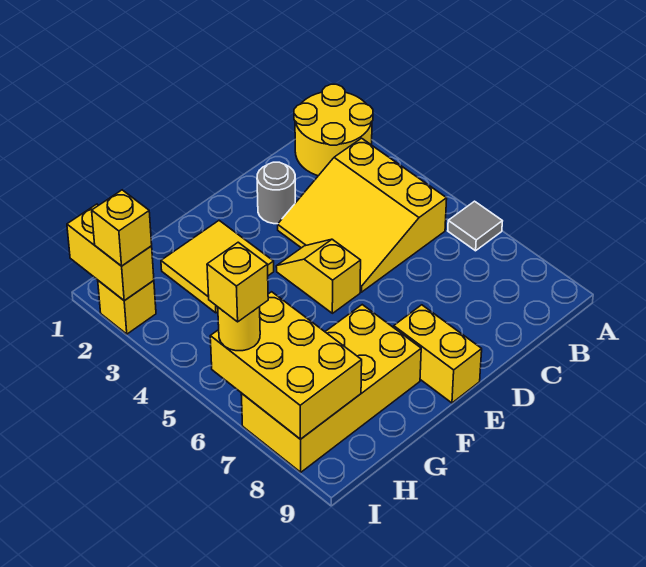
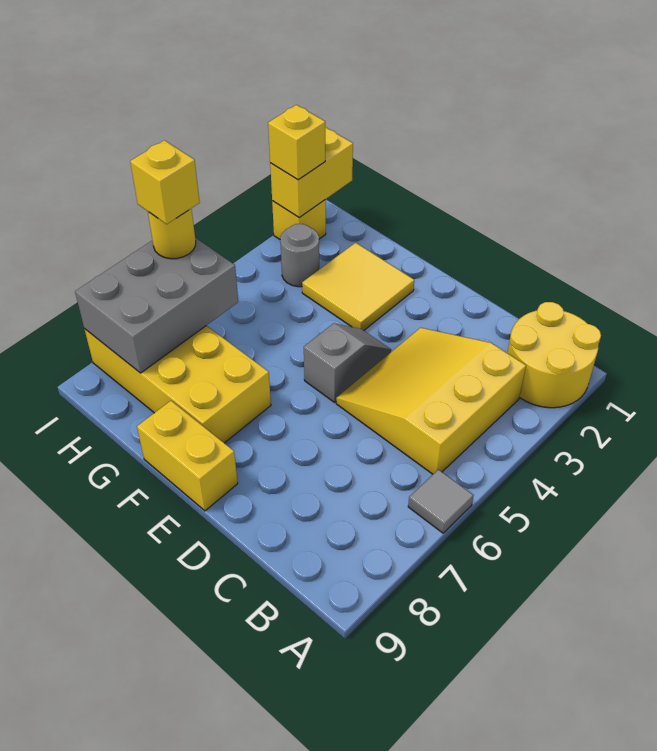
grey 1x1 round brick [257,162,295,224] -> grey 1x1 round brick moved to [280,224,319,287]
yellow 1x2 slope [276,239,361,313] -> grey 1x2 slope [304,323,391,402]
yellow 1x2 brick [394,305,482,403] -> yellow 1x2 brick turned to [137,401,238,511]
yellow 2x3 brick [210,292,362,439] -> grey 2x3 brick [75,238,238,373]

